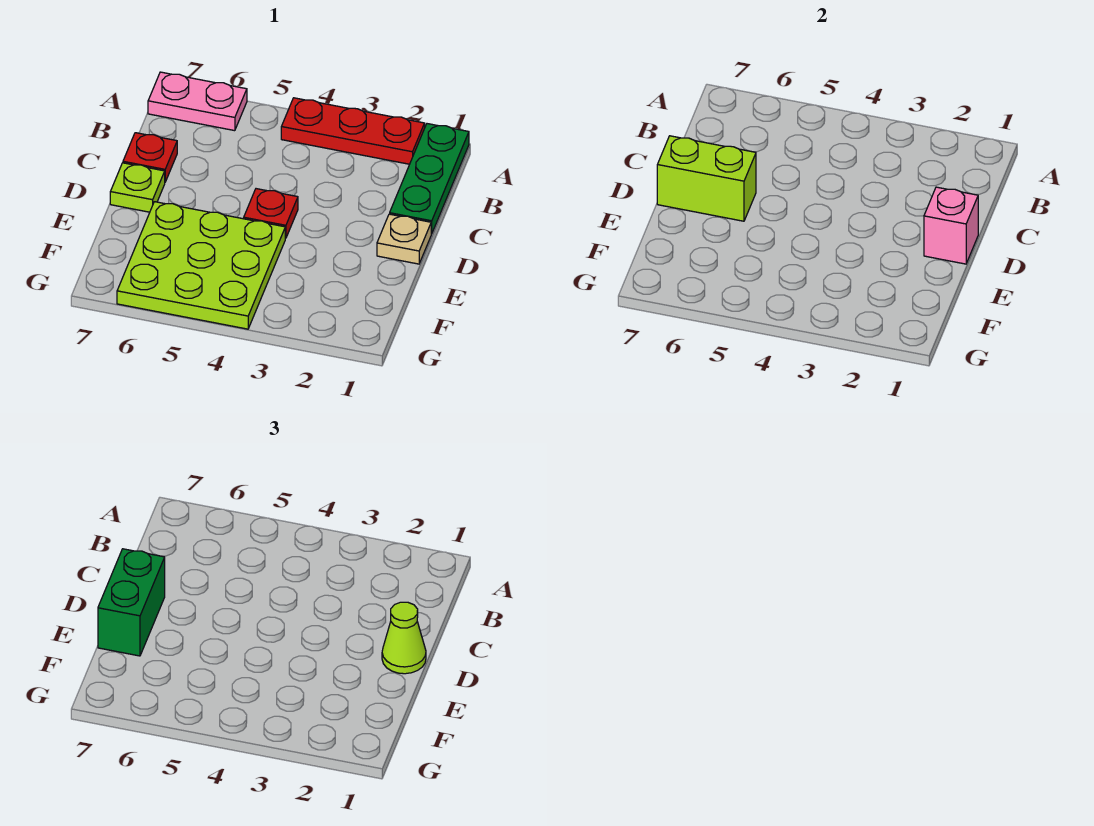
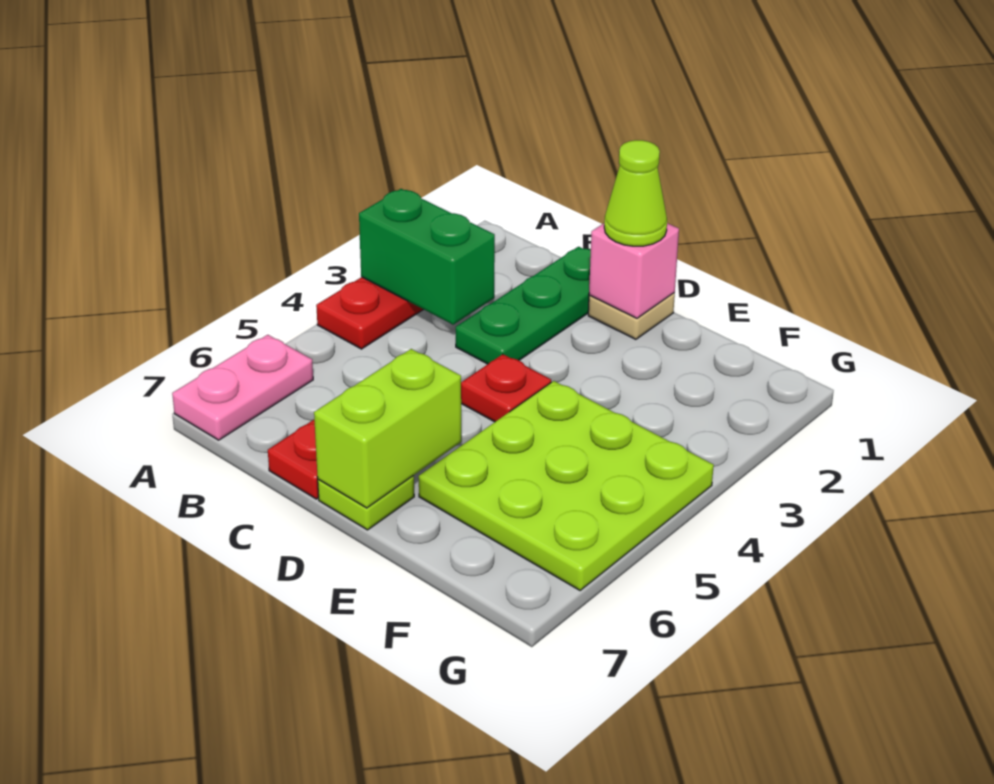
green 1x3 plate [390,124,469,234] -> green 1x3 plate turned to [456,247,591,364]
green 1x2 brick [98,549,165,656] -> green 1x2 brick moved to [359,189,495,325]

